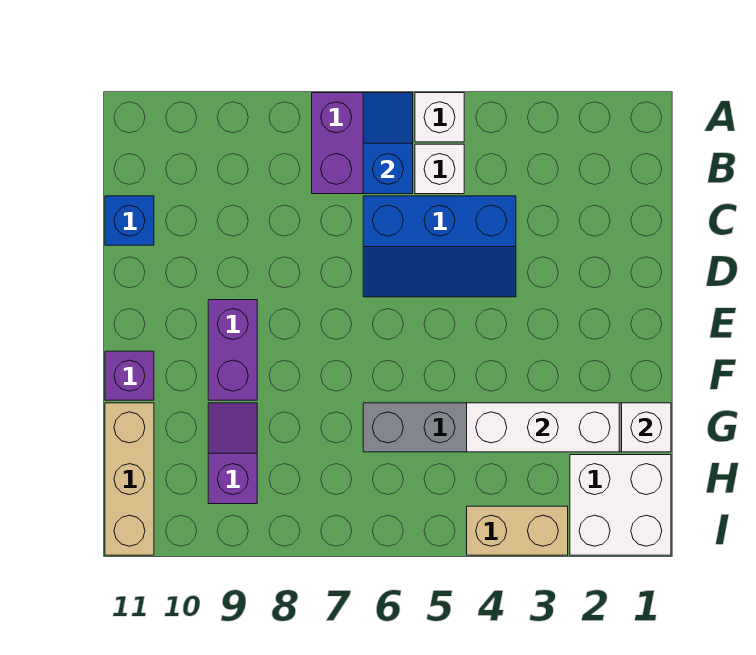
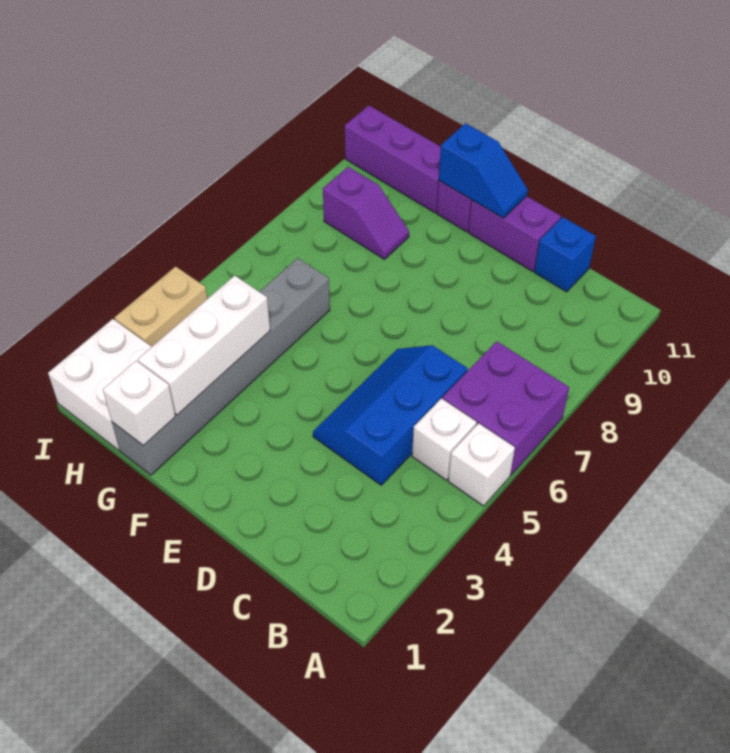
blue 1x2 slope [363,93,413,194] -> blue 1x2 slope moved to [439,123,528,218]
purple 1x2 brick [208,300,257,400] -> purple 1x2 brick moved to [468,196,561,271]
tan 1x3 brick [105,403,154,555] -> purple 1x3 brick [345,105,441,213]

